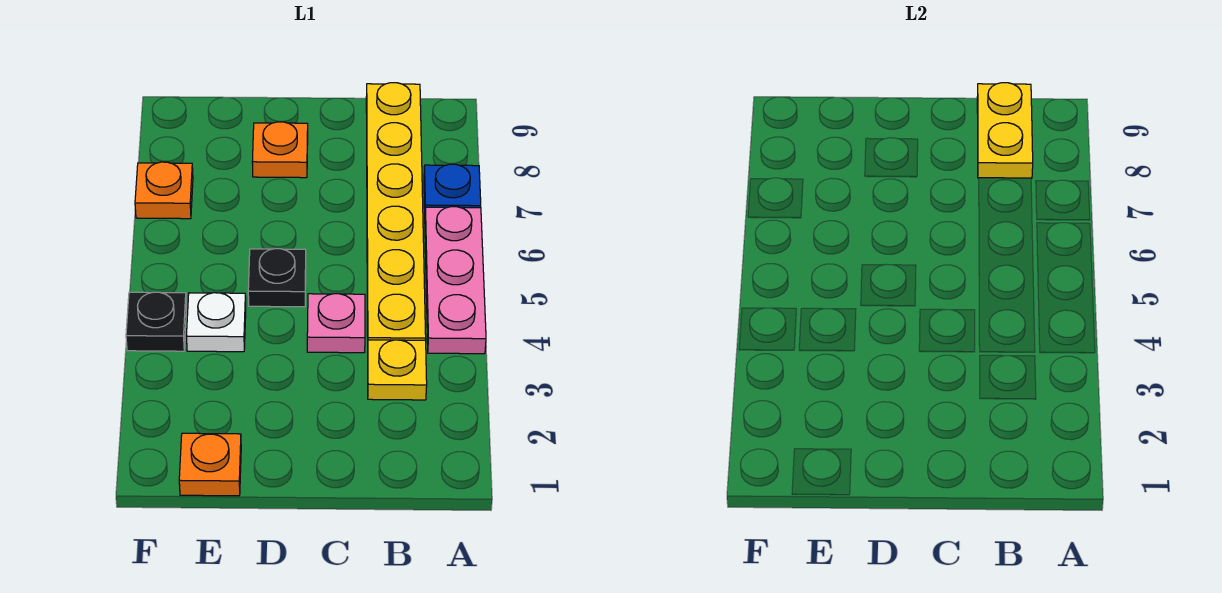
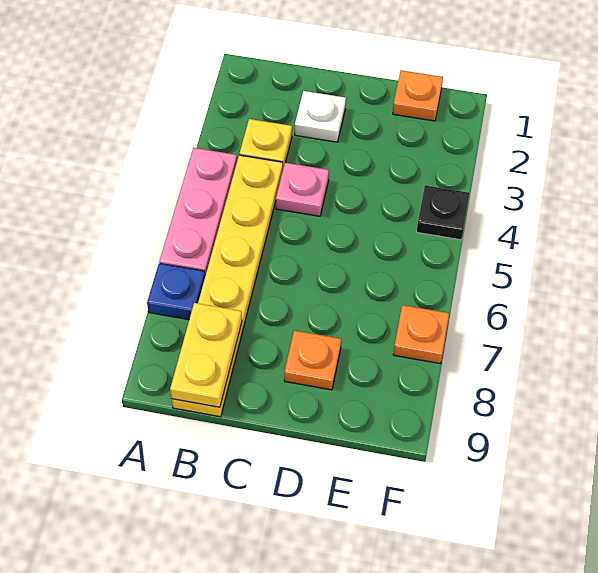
black 1x1 plate [248,249,306,307] -> none
white 1x1 plate [186,293,246,352] -> white 1x1 plate moved to [295,91,346,142]

